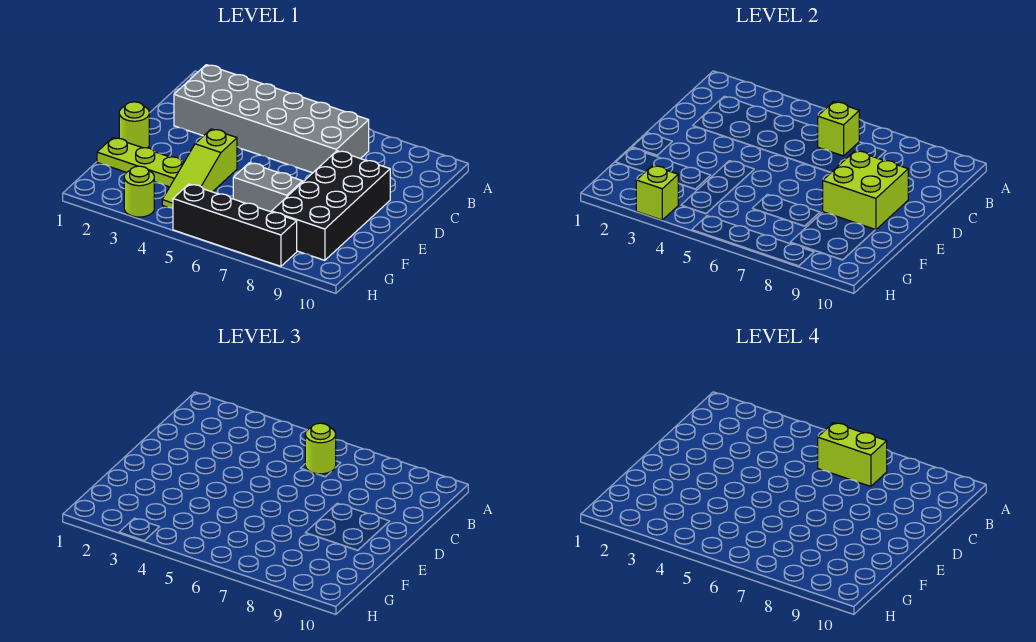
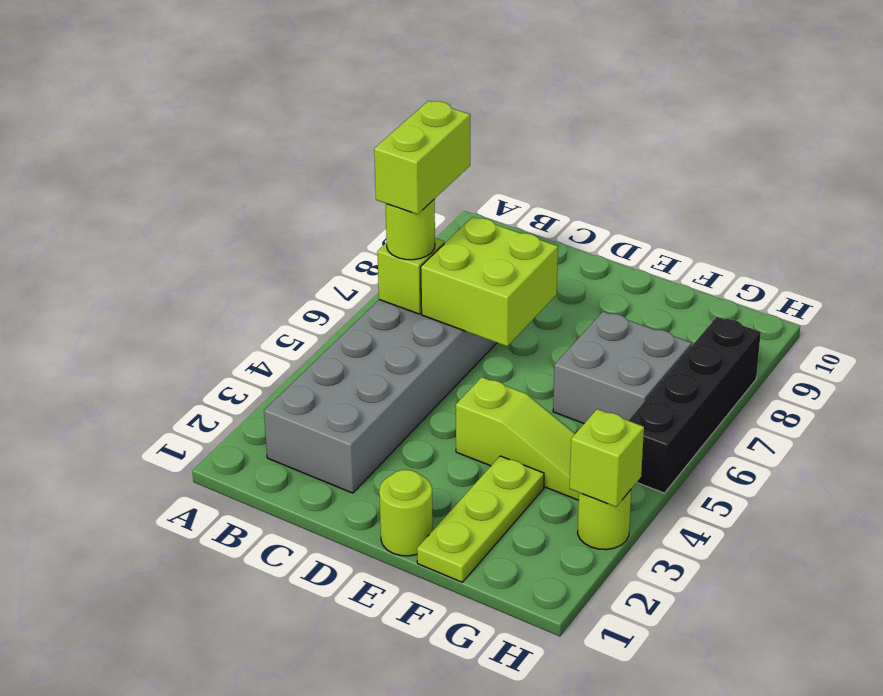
black 2x4 brick [272,151,390,260] -> none
lime 2x2 brick [823,151,908,230] -> lime 2x2 brick moved to [421,217,558,346]
grey 1x2 brick [233,163,303,212] -> grey 2x2 brick [553,312,692,423]

